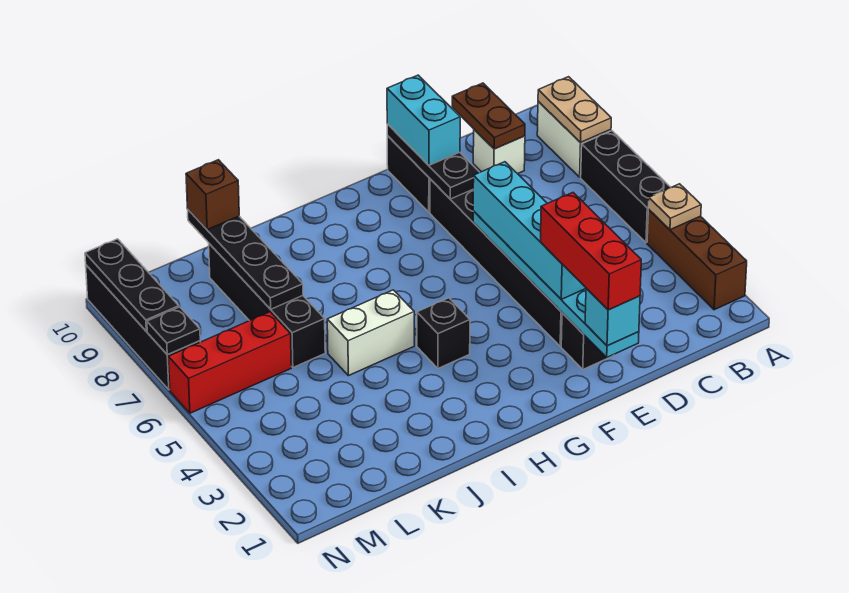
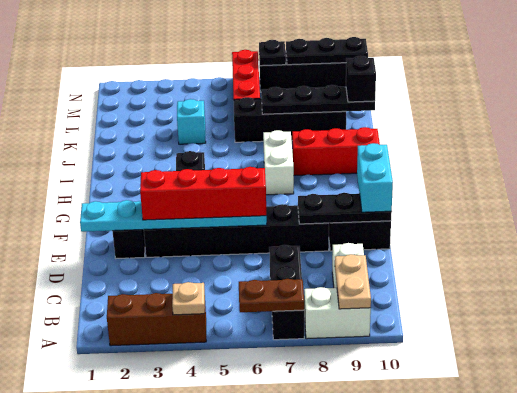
black 1x3 brick [581,131,671,243] -> black 1x3 brick turned to [269,245,304,340]
tan 1x2 plate [538,77,611,142] -> tan 1x2 plate turned to [335,254,371,309]
brown 1x2 plate [452,83,525,149] -> brown 1x2 plate moved to [239,279,304,312]
cyan 1x1 brick [585,289,640,346] -> cyan 1x1 brick moved to [177,99,206,144]
red 1x3 brick [541,193,641,310] -> red 1x3 brick moved to [292,127,380,175]
cyan 1x4 brick [473,162,586,299] -> red 1x4 brick [140,167,266,220]
cyan 1x2 brick [387,75,460,165] -> cyan 1x2 brick turned to [357,143,393,212]
white 1x2 brick [327,290,414,376] -> white 1x2 brick moved to [263,130,294,195]
brown 1x1 brick [186,160,239,230] -> black 1x1 brick [346,56,376,102]

